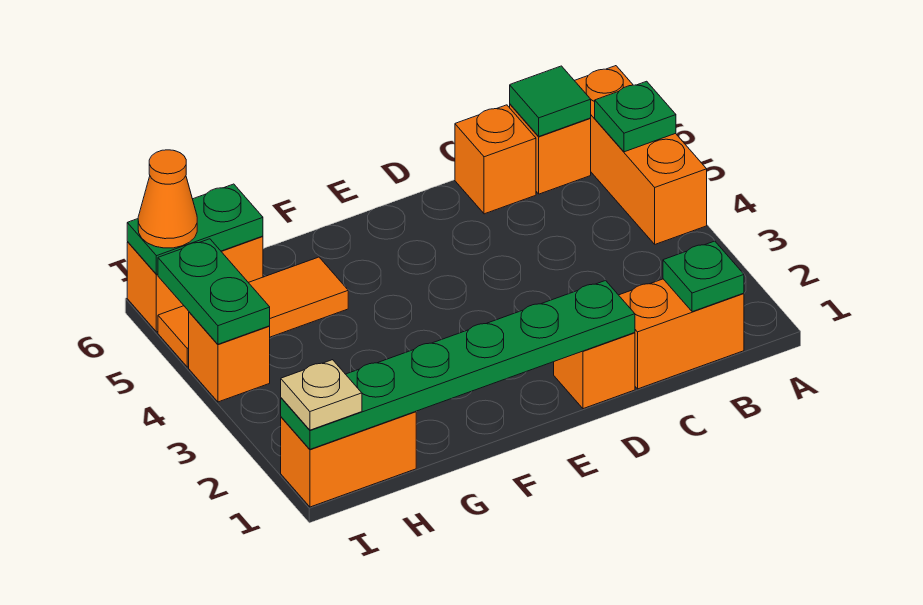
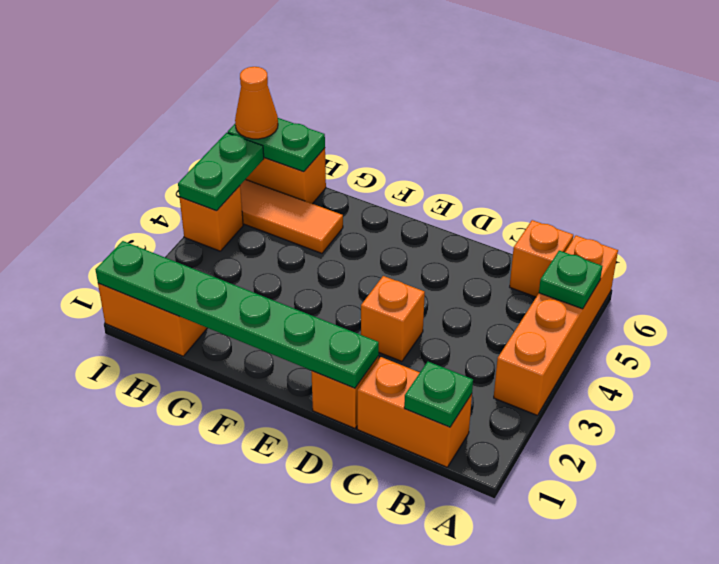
orange 1x3 brick [574,66,707,244] -> orange 1x4 brick [494,236,618,415]
green 1x1 tile [510,66,591,136] -> none
orange 1x1 brick [455,105,536,214] -> orange 1x1 brick moved to [361,276,425,361]
tan 1x1 plate [281,360,362,430] -> none

